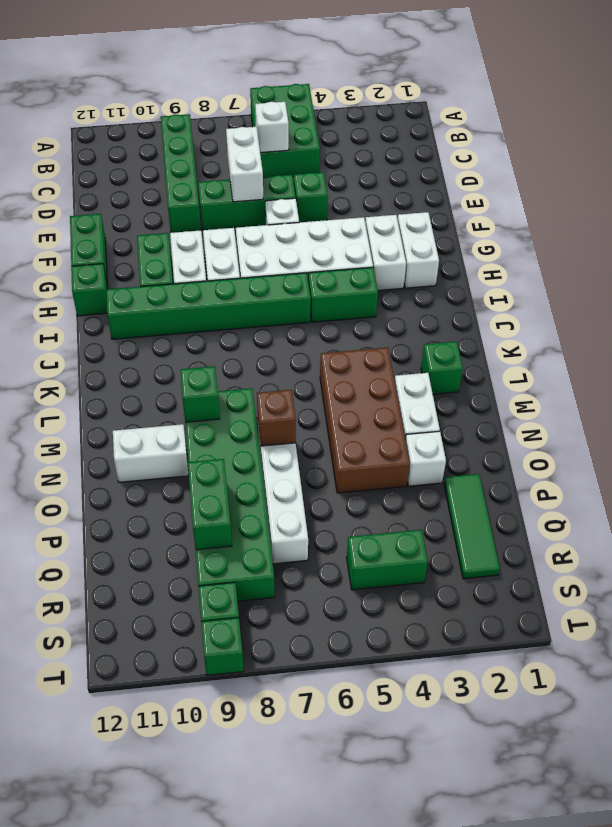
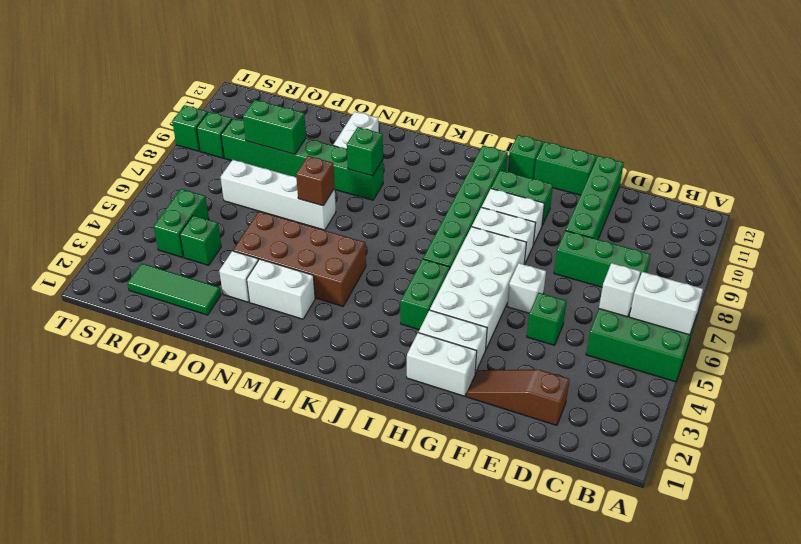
green 1x4 brick [161,114,201,233] -> green 1x4 brick turned to [566,156,624,239]
none -> brown 1x3 slope [466,370,570,425]
white 1x2 brick [226,126,263,202] -> white 1x2 brick moved to [630,272,703,335]
green 1x3 brick [198,175,296,230] -> green 1x3 brick turned to [554,231,651,287]
green 1x1 brick [421,342,463,394] -> green 1x1 brick moved to [180,215,221,265]
green 2x6 brick [185,388,275,601] -> green 1x6 brick [221,118,383,200]

